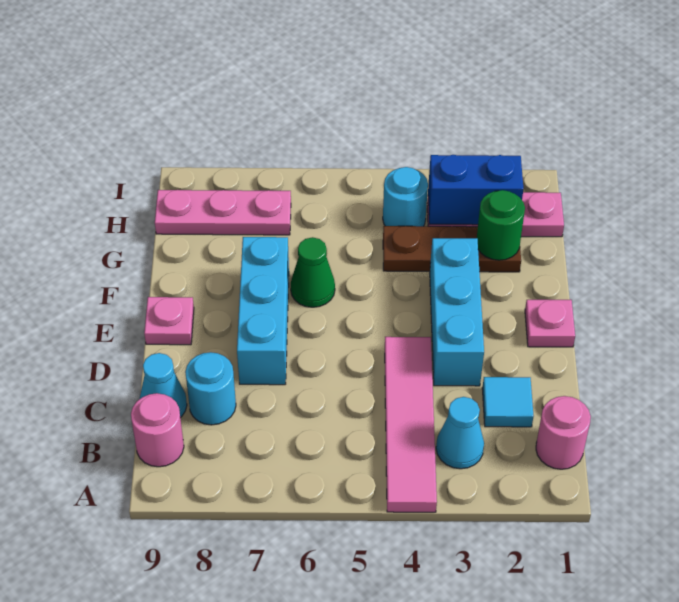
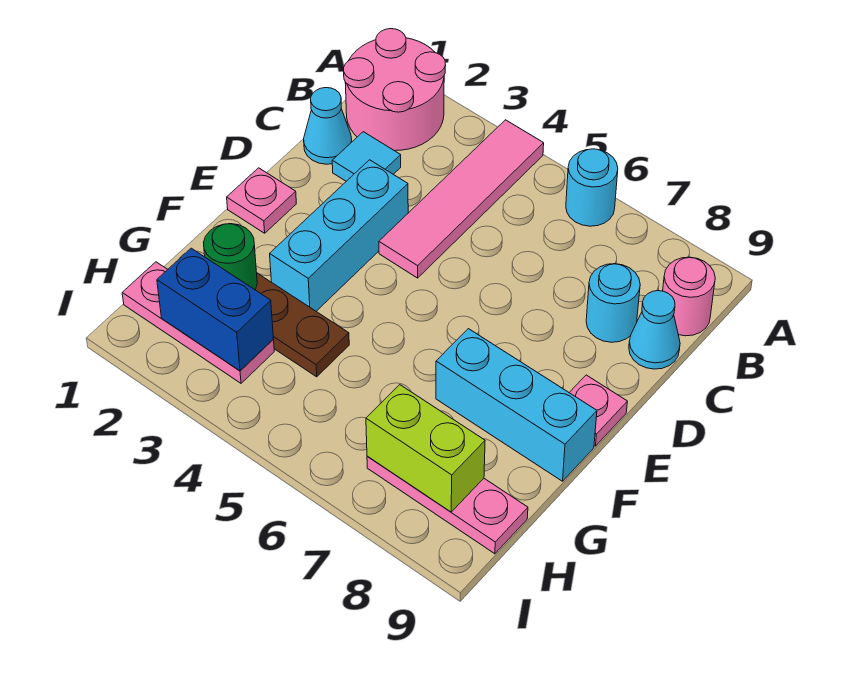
pink 1x1 round brick [536,396,591,469] -> pink 2x2 round brick [344,29,446,151]
cyan 1x1 cone [436,397,484,469] -> cyan 1x1 cone moved to [304,88,352,164]
cyan 1x3 brick [237,237,289,385] -> cyan 1x3 brick turned to [436,329,597,481]
green 1x1 cone [291,237,335,307] -> none
cyan 1x1 round brick [383,167,428,226] -> cyan 1x1 round brick moved to [566,149,618,226]
none -> lime 1x2 brick [366,385,485,512]

